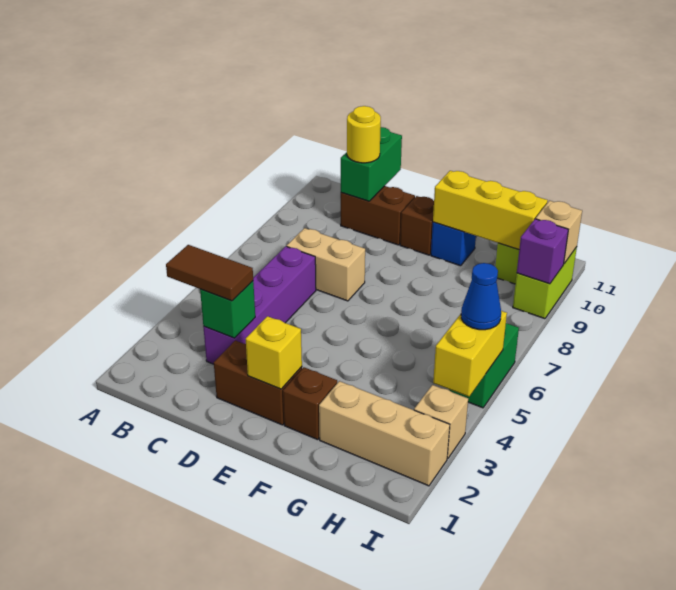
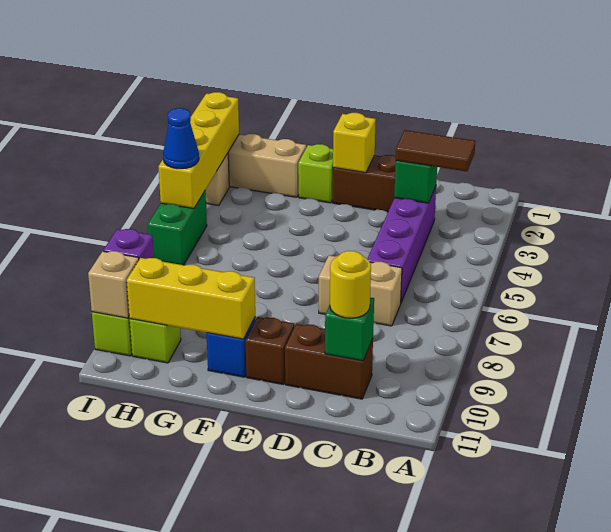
green 1x2 brick [341,127,402,201] -> green 1x1 brick [325,298,374,361]
brown 1x1 brick [283,367,337,440] -> lime 1x1 brick [298,144,333,203]
yellow 1x2 brick [433,311,507,397] -> yellow 1x4 brick [158,92,239,209]

